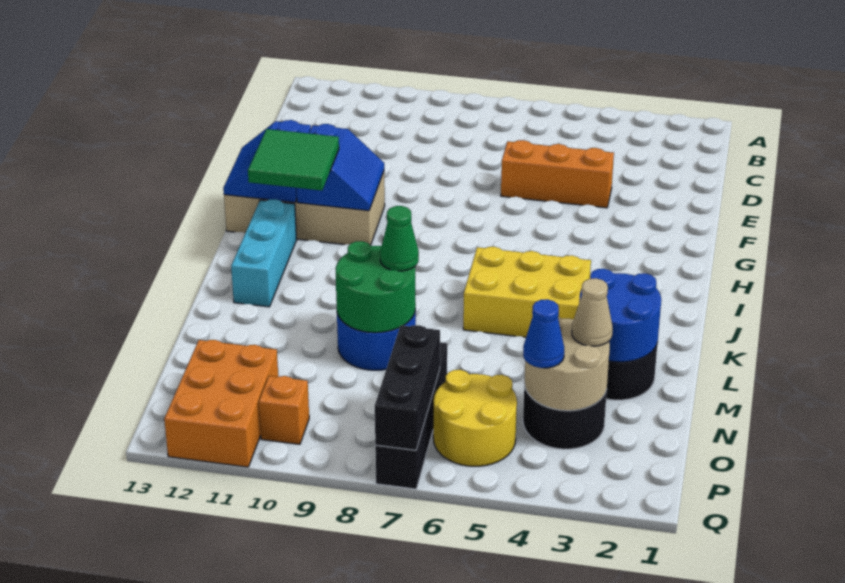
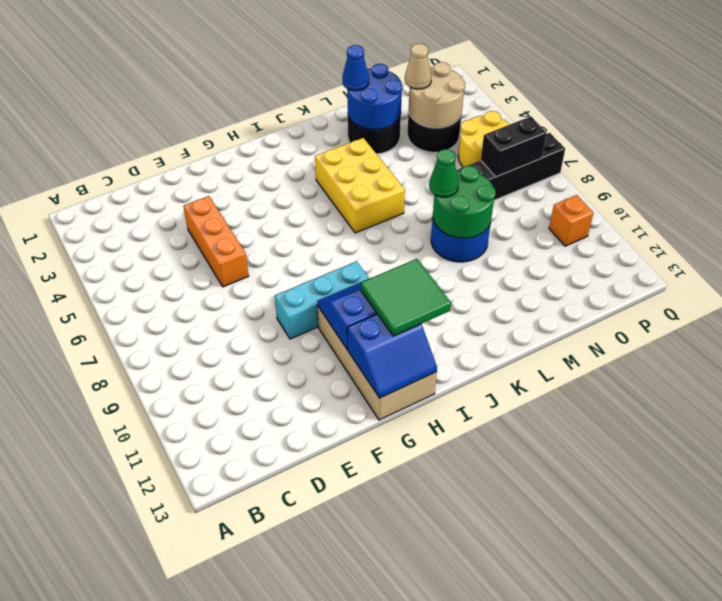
cyan 1x3 brick [231,199,296,307] -> cyan 1x3 brick moved to [275,261,369,339]
blue 1x1 cone [523,299,564,368] -> blue 1x1 cone moved to [342,45,369,91]
black 1x3 brick [375,325,440,450] -> black 1x2 brick [481,116,547,177]
orange 2x3 brick [164,340,278,467] -> none

